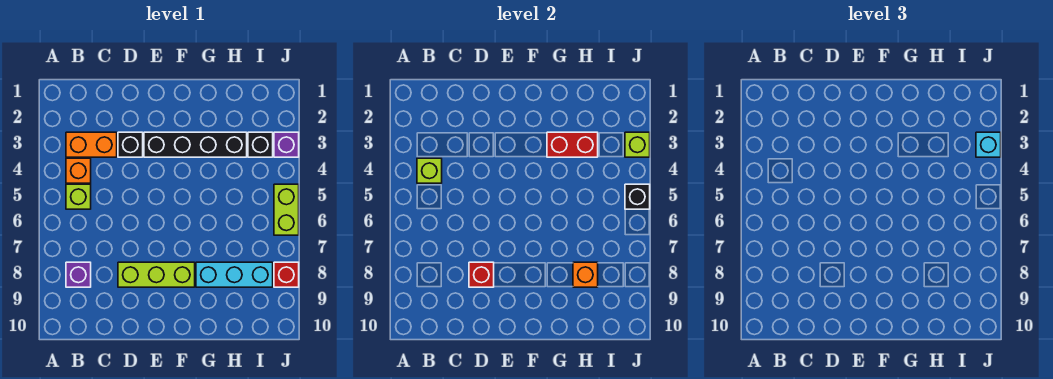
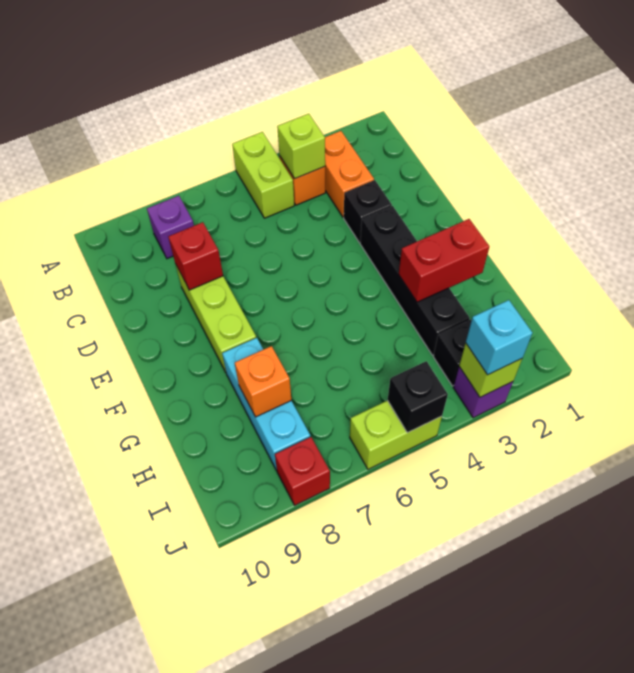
lime 1x1 brick [66,184,91,209] -> lime 1x2 brick [232,132,294,218]
red 1x2 brick [547,132,598,157] -> red 1x2 brick turned to [399,219,489,302]

